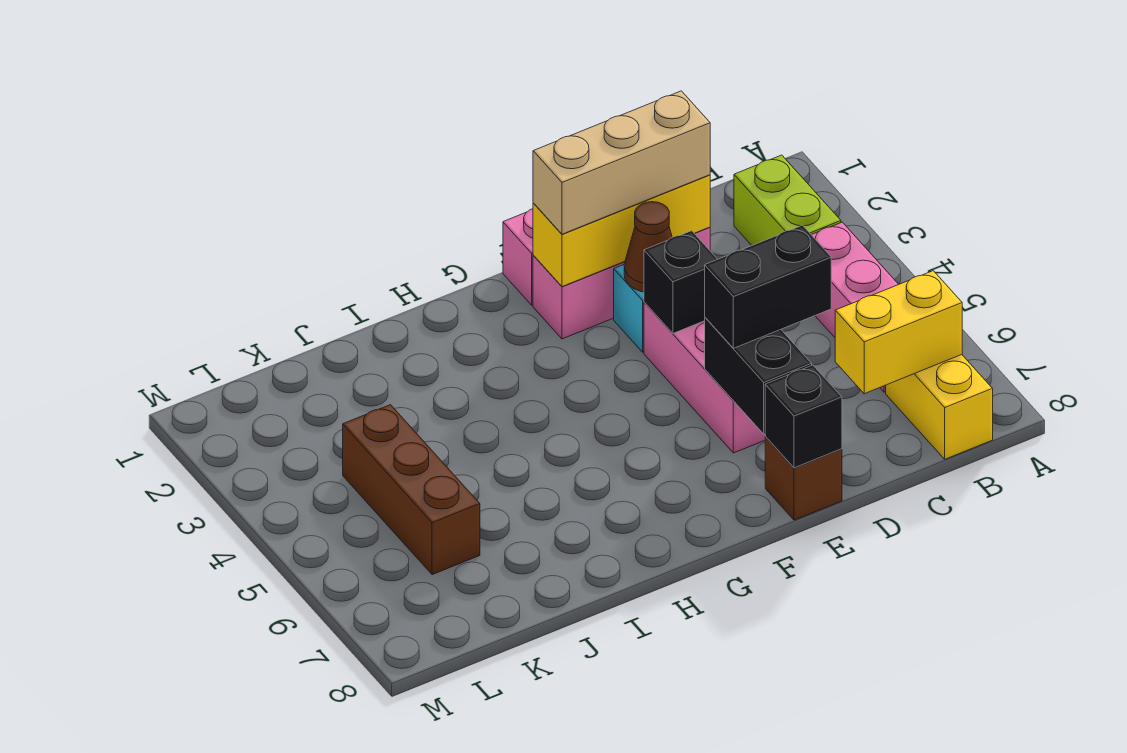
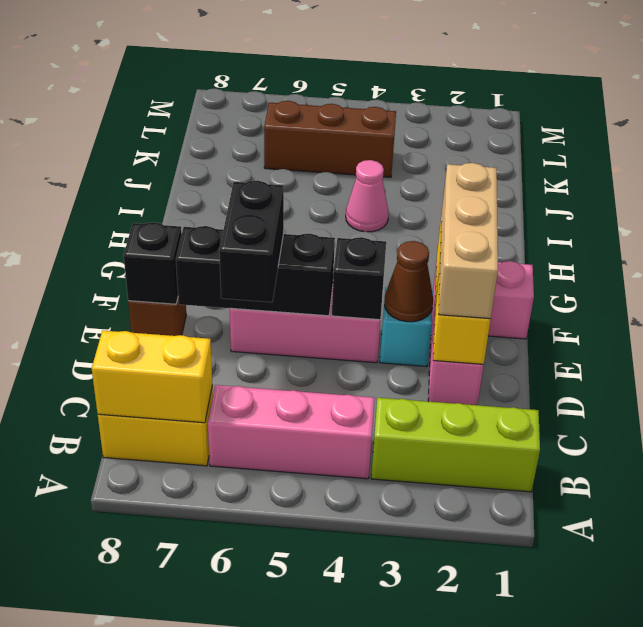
lime 1x2 brick [734,155,841,245] -> lime 1x3 brick [371,398,540,492]
yellow 1x2 brick [835,271,962,394] -> yellow 1x2 brick turned to [92,331,212,423]
black 1x2 brick [705,318,812,434] -> black 1x3 brick [176,226,335,316]
none -> pink 1x1 cone [346,160,389,232]

